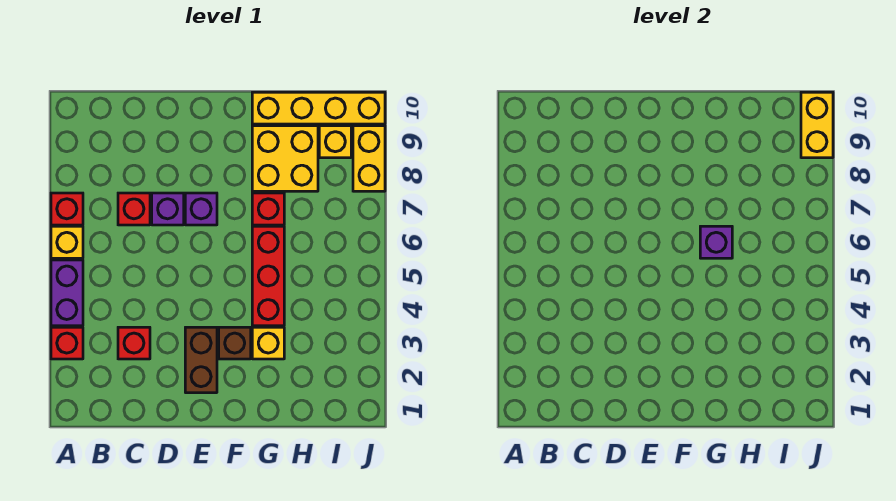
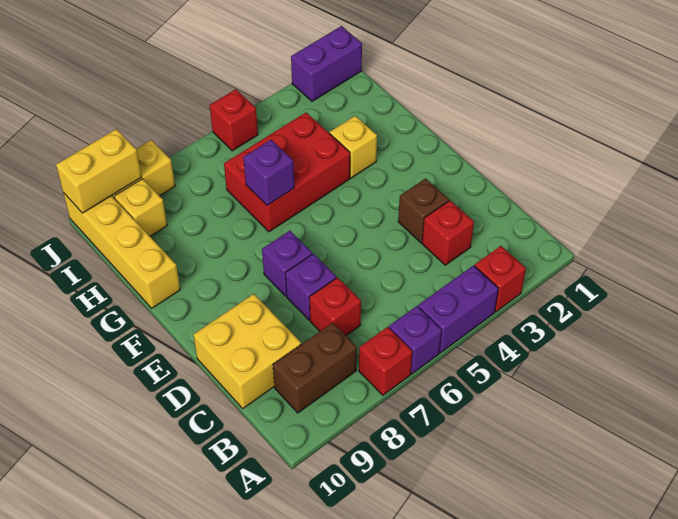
yellow 1x1 brick [51,226,83,258] -> purple 1x1 brick [389,306,442,374]
brown 1x2 brick [185,327,217,393] -> brown 1x2 brick moved to [273,323,357,413]
brown 1x1 brick [219,327,251,359] -> brown 1x1 brick moved to [398,178,449,243]
red 1x3 brick [252,226,284,326] -> red 2x3 brick [224,113,350,232]
red 1x1 brick [252,193,284,225] -> red 1x1 brick moved to [210,89,258,151]
yellow 2x2 brick [252,126,318,191] -> yellow 2x2 brick moved to [193,294,301,408]
none -> purple 1x2 brick [291,26,362,101]

